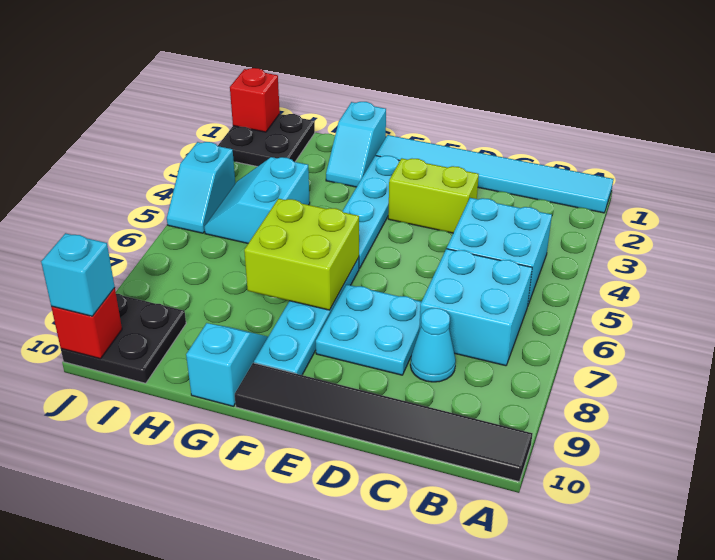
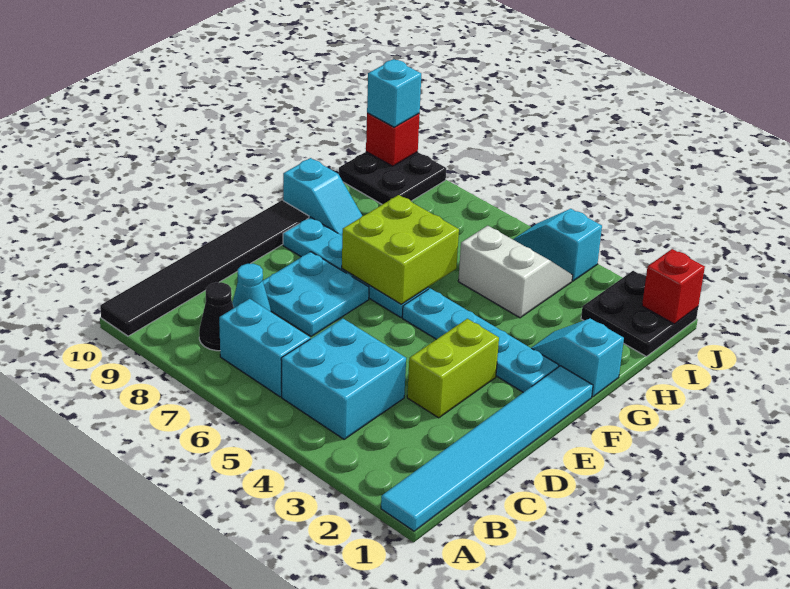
cyan 2x2 brick [419,249,532,366] -> cyan 1x2 brick [219,299,310,397]
none -> black 1x1 cone [199,282,234,351]
cyan 2x2 slope [204,157,310,243] -> white 2x2 slope [458,226,573,318]

